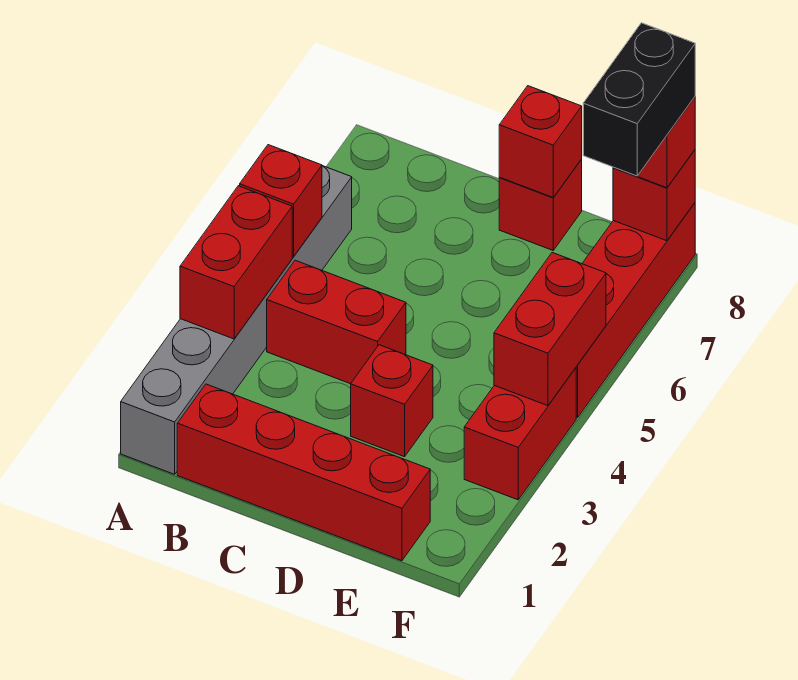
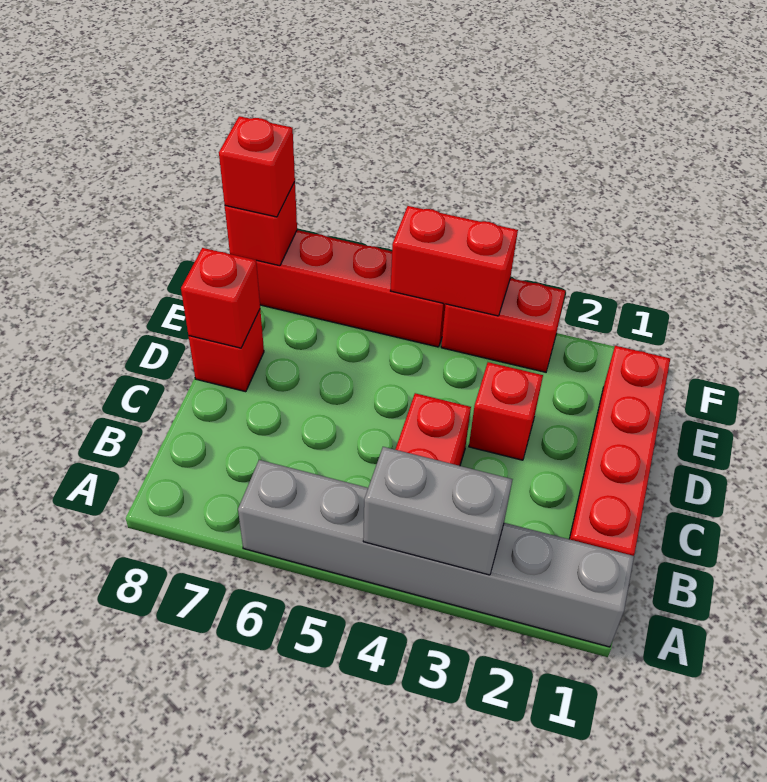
red 1x2 brick [180,186,292,339] -> grey 1x2 brick [363,447,513,575]
red 1x1 brick [240,145,322,256] -> none
black 1x2 brick [583,23,695,176] -> none

